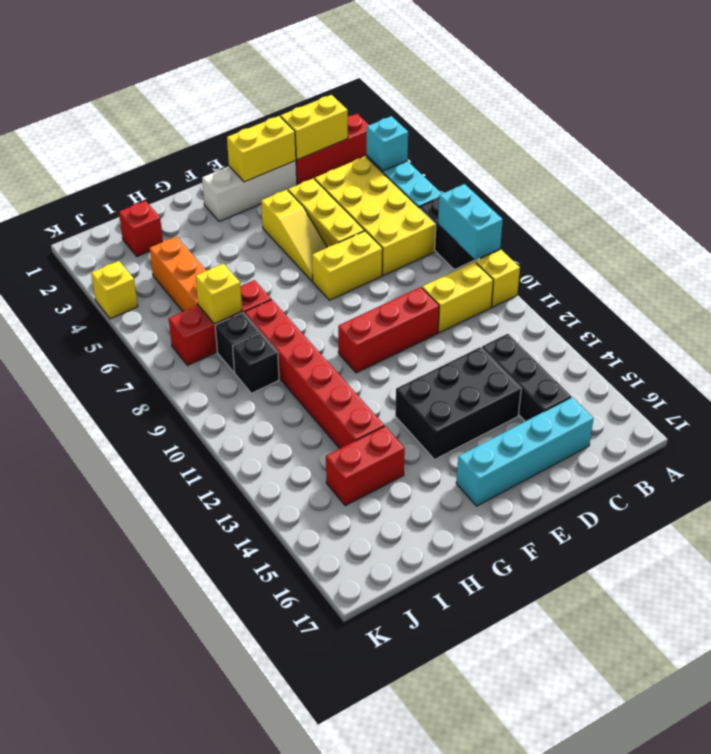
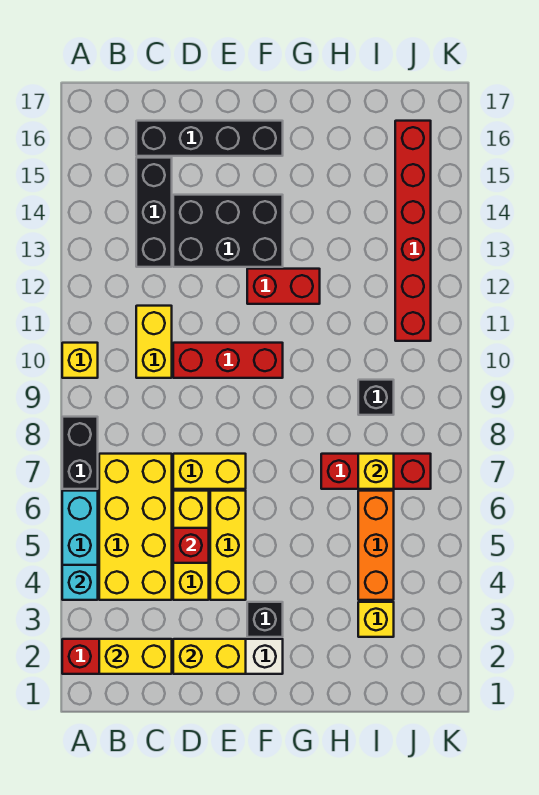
cyan 1x2 brick [438,184,503,260] -> none
yellow 1x2 brick [422,262,493,333] -> yellow 1x2 brick turned to [136,306,172,378]
cyan 1x4 brick [456,397,594,506] -> black 1x4 brick [136,121,283,156]
yellow 1x3 slope [261,190,327,281] -> yellow 1x3 brick [210,491,246,600]
red 1x6 brick [245,300,384,448] -> red 1x6 brick moved to [395,121,431,341]
red 1x2 brick [326,426,405,506] -> red 1x2 brick moved to [247,269,320,304]
red 1x1 brick [119,201,163,257] -> red 1x1 brick moved to [173,528,209,563]
black 1x1 brick [215,313,260,372] -> black 1x1 brick moved to [247,602,283,637]
yellow 1x1 brick [91,261,138,319] -> yellow 1x1 brick moved to [358,602,394,637]

